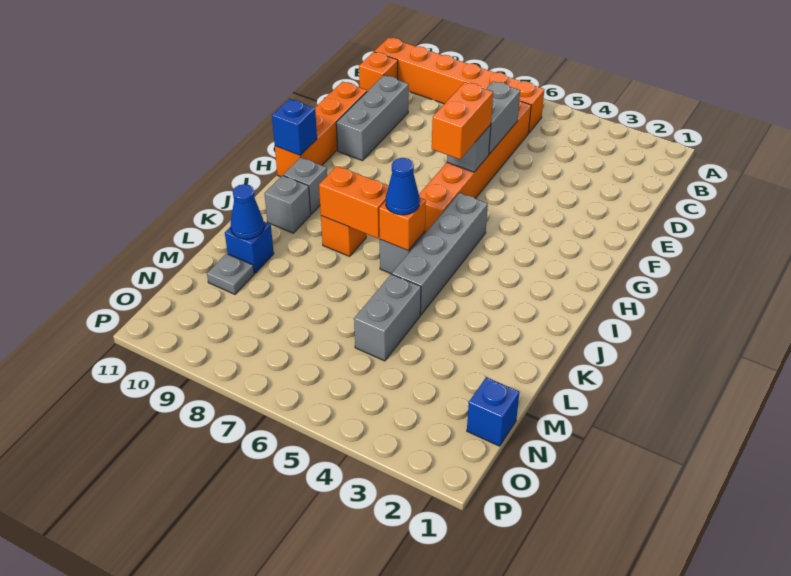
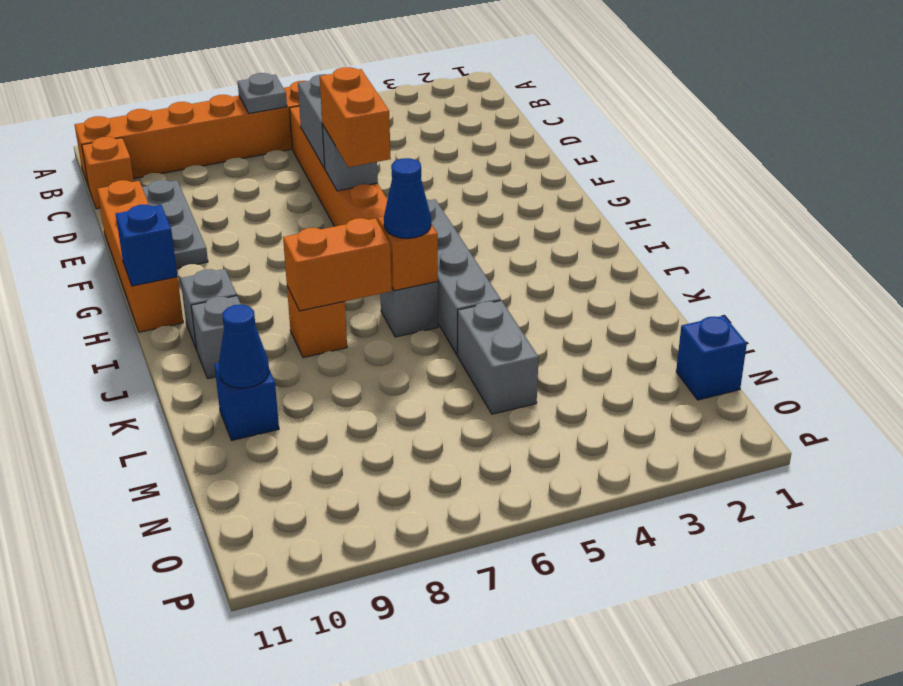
grey 1x3 brick [336,75,409,161] -> grey 1x3 plate [142,180,208,269]
grey 1x1 plate [207,254,254,294] -> grey 1x1 plate moved to [238,73,287,113]

